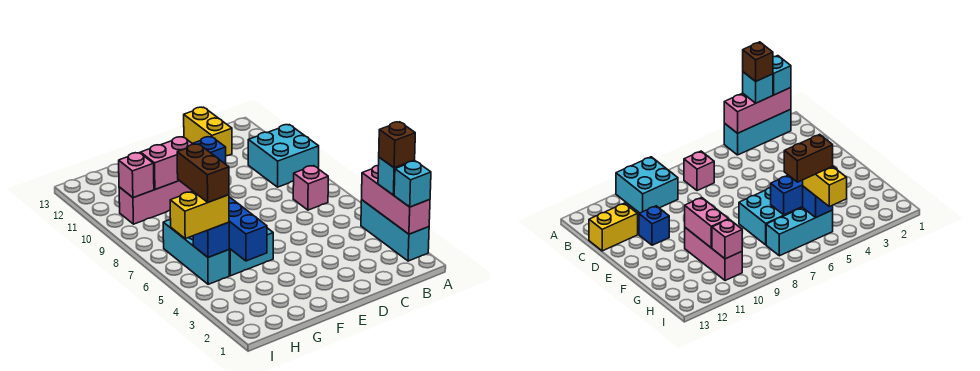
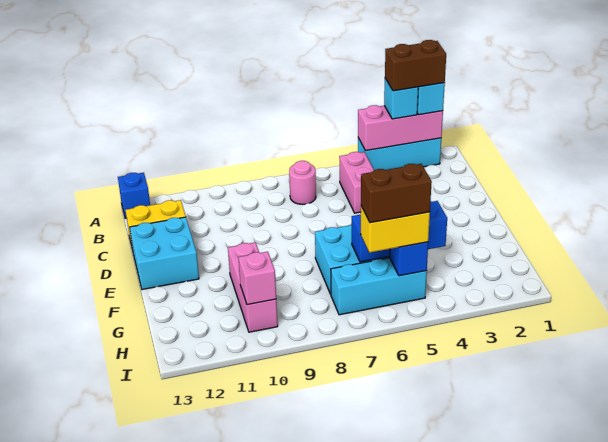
brown 1x1 brick [379,122,415,168] -> brown 1x2 brick [385,40,446,91]
cyan 2x2 brick [248,125,319,187] -> cyan 2x2 brick moved to [130,217,199,290]
pink 1x1 brick [293,166,328,210] -> pink 1x1 round brick [289,161,316,204]
blue 1x1 brick [192,137,226,164] -> blue 1x1 brick moved to [118,173,150,218]
pink 1x2 brick [141,137,193,189] -> pink 1x2 brick moved to [339,152,374,213]
yellow 1x2 brick [170,191,229,238] -> yellow 1x2 brick turned to [361,206,430,253]

